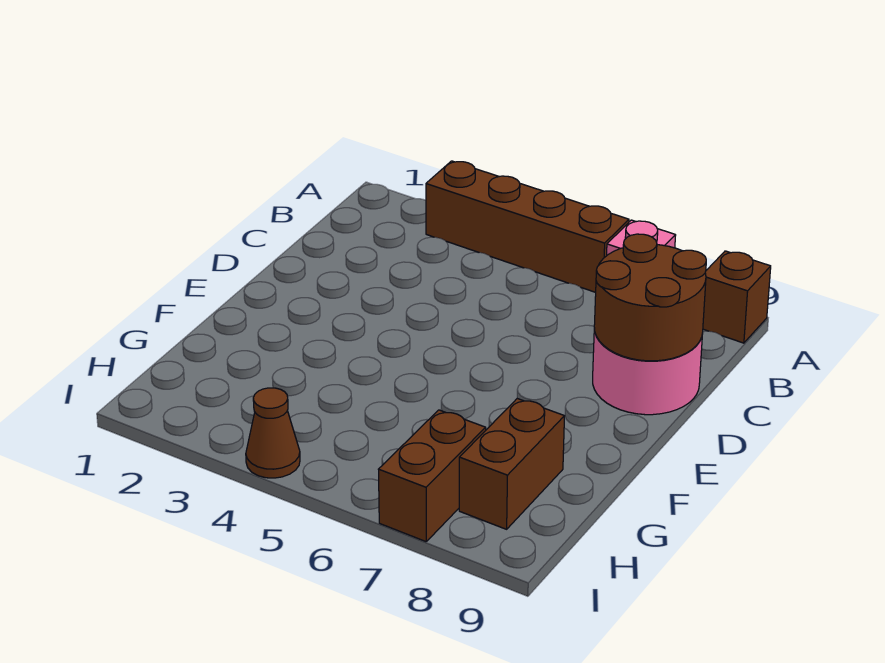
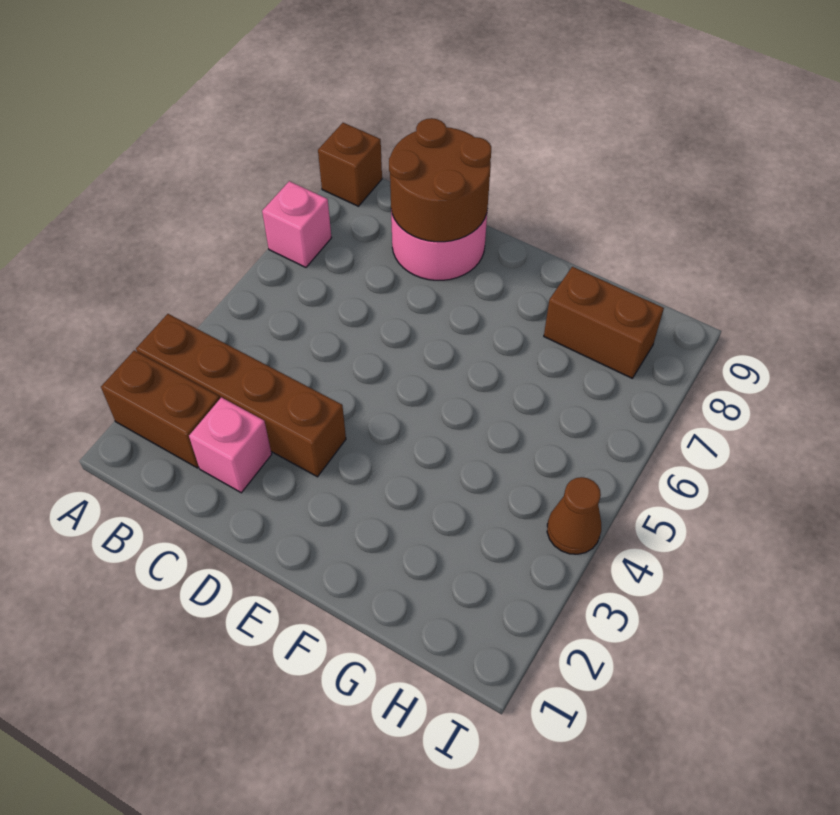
brown 1x4 brick [426,161,629,292] -> brown 1x4 brick turned to [136,314,346,477]
none -> pink 1x1 brick [189,397,272,493]
brown 1x2 brick [378,410,486,542] -> brown 1x2 brick moved to [101,350,220,468]

